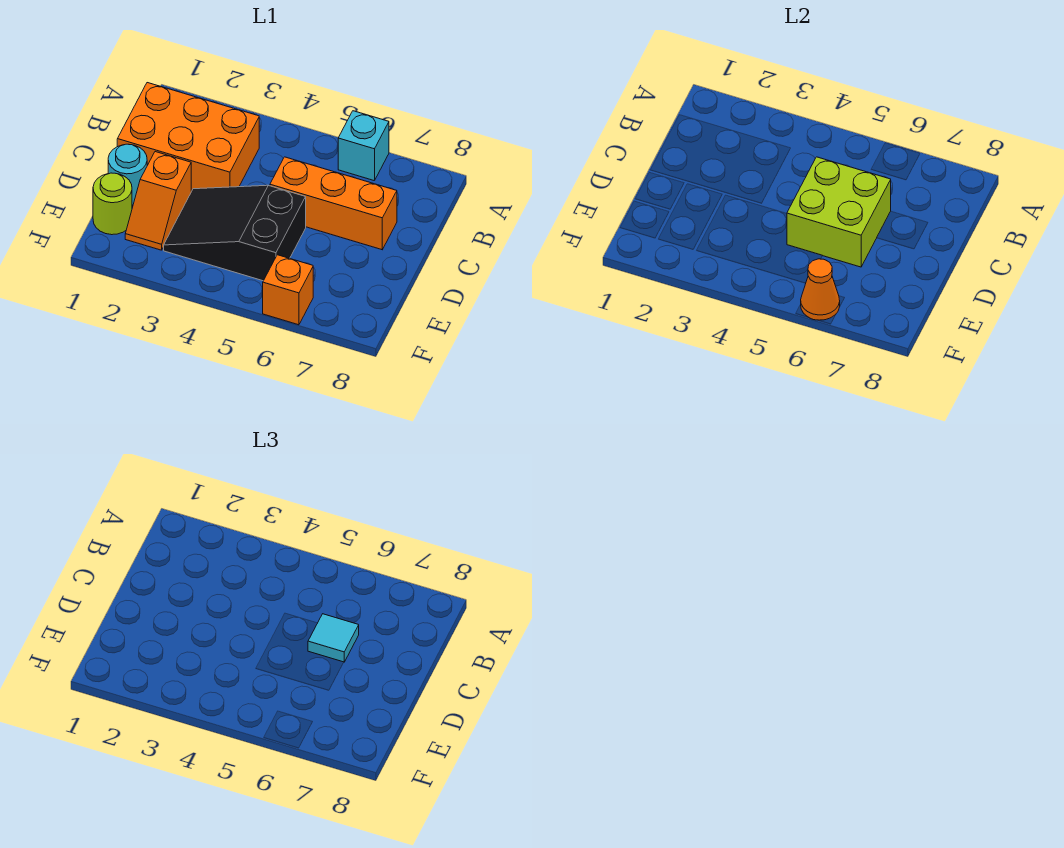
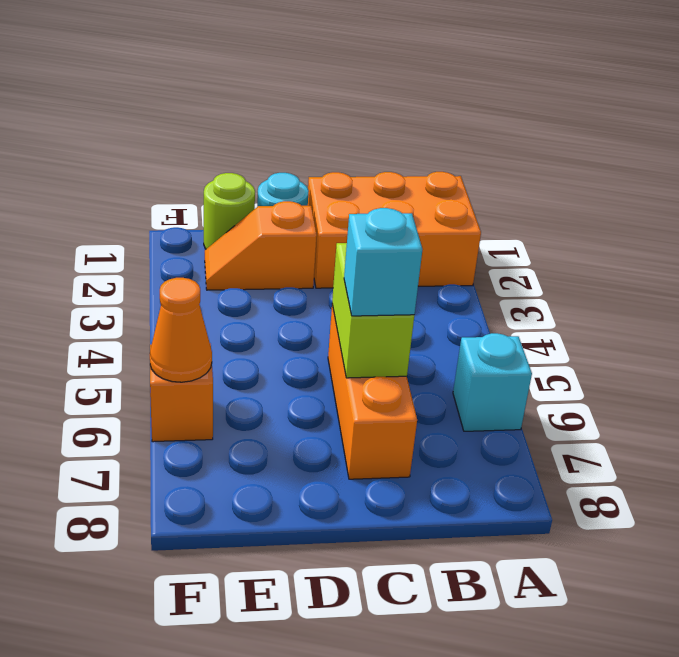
orange 2x3 brick [117,83,259,191] -> orange 2x3 brick turned to [308,172,481,288]
lime 2x2 brick [787,157,891,267] -> lime 1x2 brick [332,243,414,378]
cyan 1x1 tile [308,614,359,662] -> cyan 1x1 brick [344,208,422,316]
black 2x3 slope [164,185,306,281] -> none

